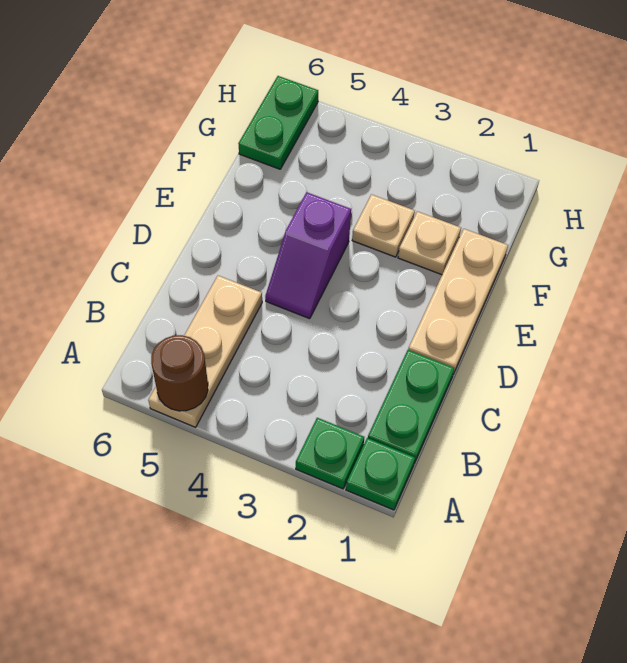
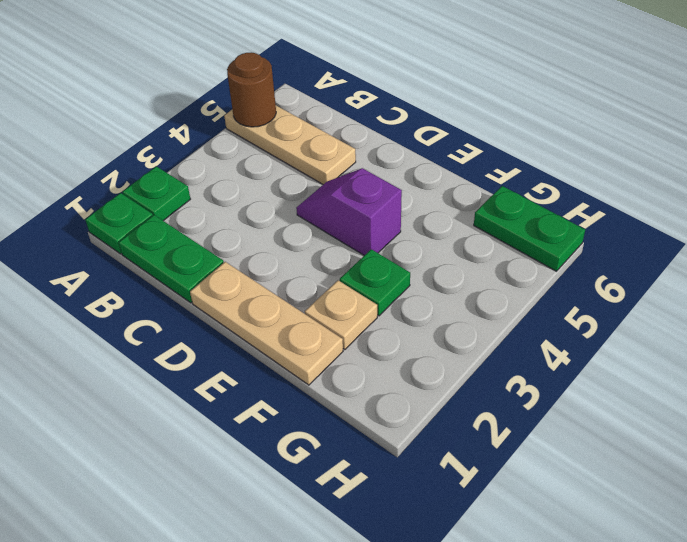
tan 1x1 plate [352,194,415,257] -> green 1x1 plate [340,249,410,316]

